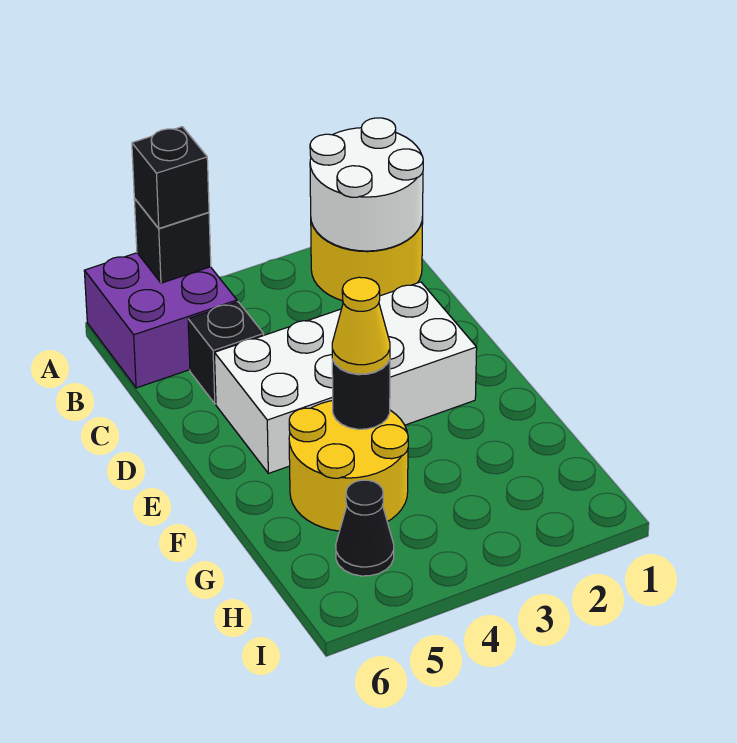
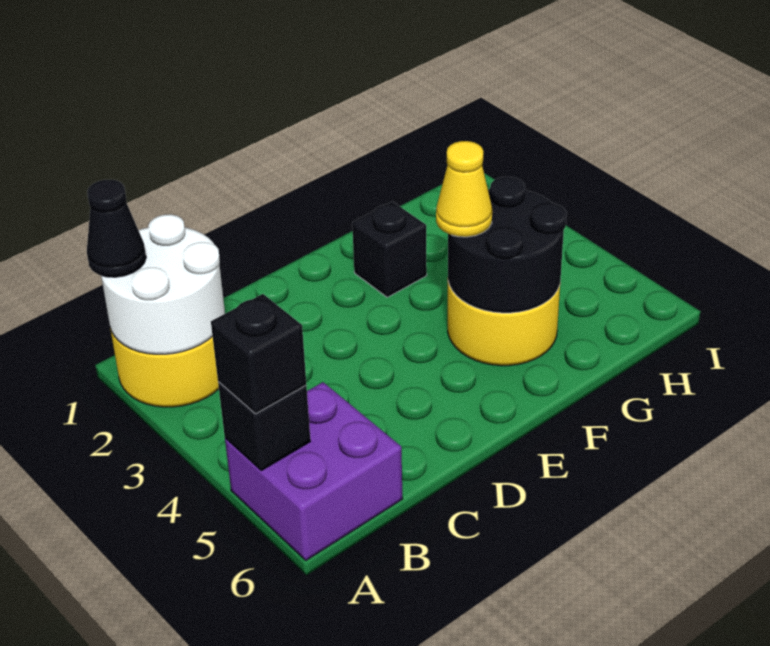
black 1x1 brick [188,302,264,404] -> black 1x1 brick moved to [352,202,427,297]
white 2x4 brick [214,282,477,473] -> none
black 1x1 round brick [332,359,390,429] -> black 2x2 round brick [448,177,567,313]
black 1x1 cone [336,480,394,576] -> black 1x1 cone moved to [87,179,146,277]

